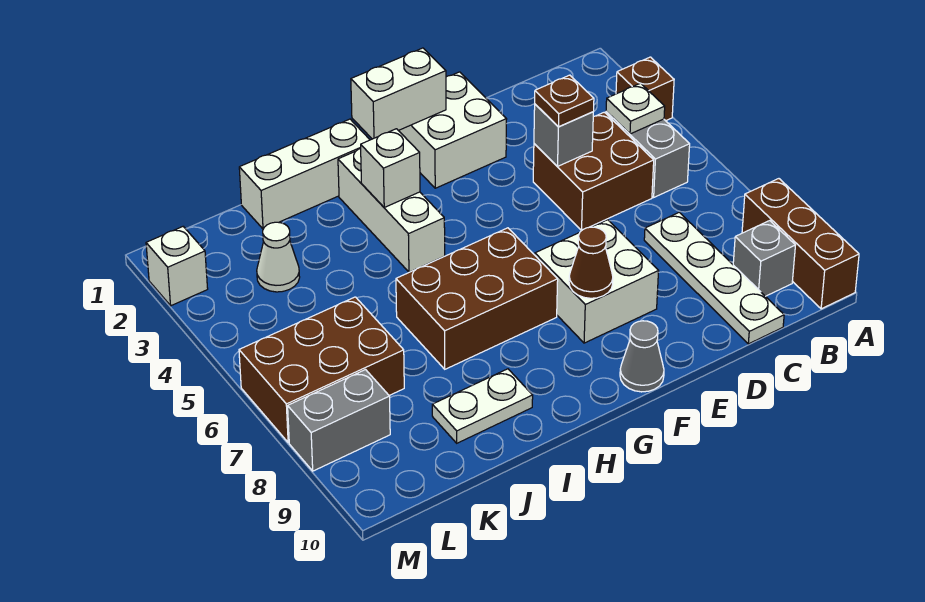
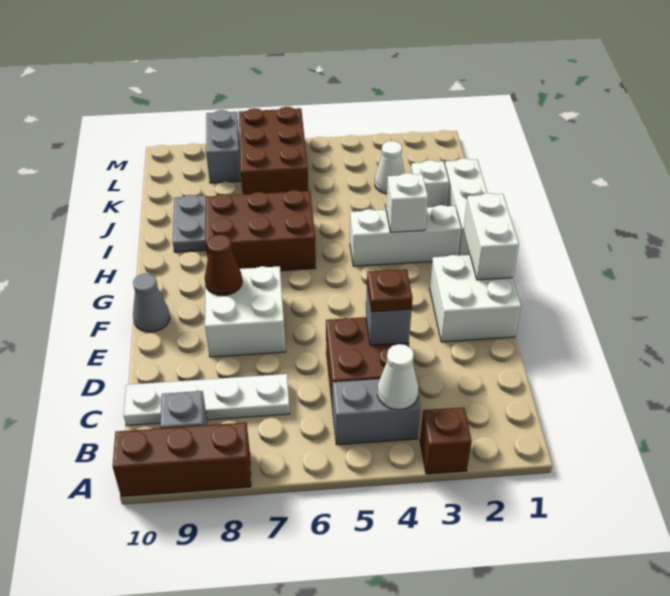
white 1x1 plate [606,83,665,134] -> white 1x1 cone [377,344,418,410]
brown 2x3 brick [396,228,558,369] -> brown 2x3 brick turned to [206,190,316,271]
white 1x2 plate [432,369,533,443] -> grey 1x2 plate [173,195,207,252]
white 1x1 brick [146,227,208,306] -> white 1x1 brick moved to [411,160,449,207]

